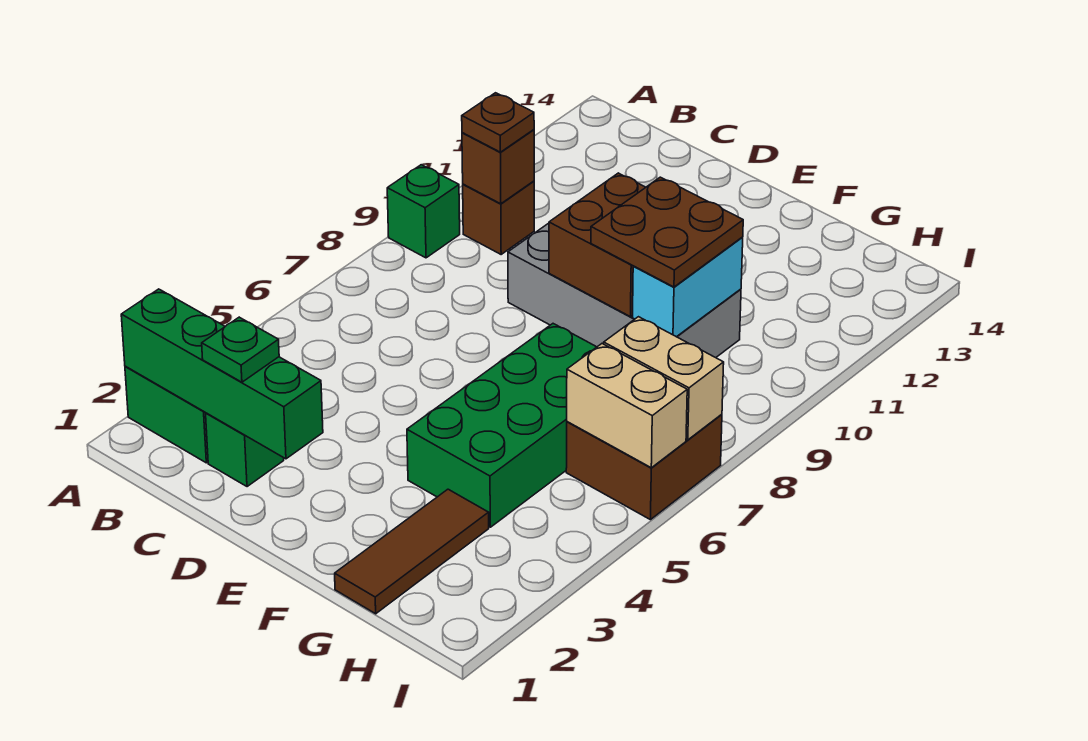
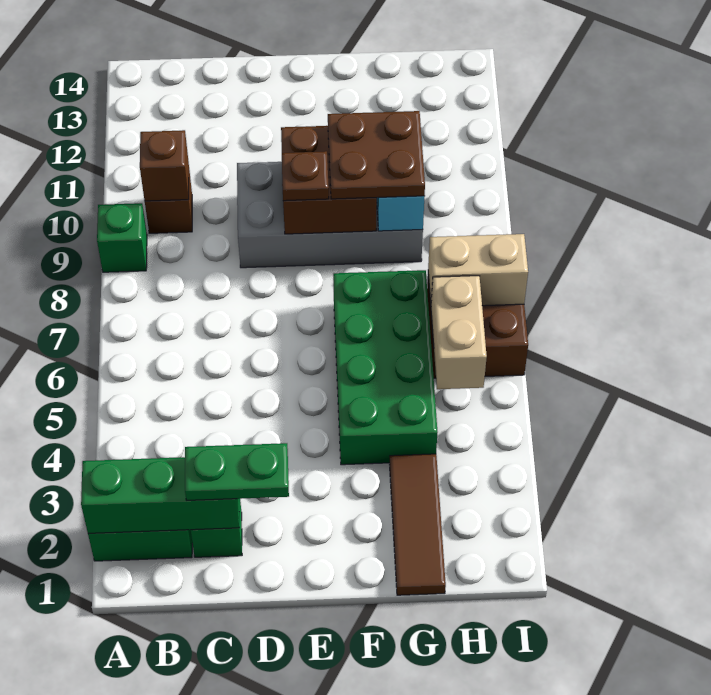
green 1x4 brick [121,289,323,459] -> green 1x3 brick [81,457,239,533]
brown 1x1 plate [462,93,534,152] -> brown 1x1 plate moved to [282,151,329,201]
green 1x1 plate [202,317,279,382] -> green 1x2 plate [185,443,289,501]
tan 1x2 brick [567,344,687,468] -> tan 1x2 brick turned to [431,276,487,389]

